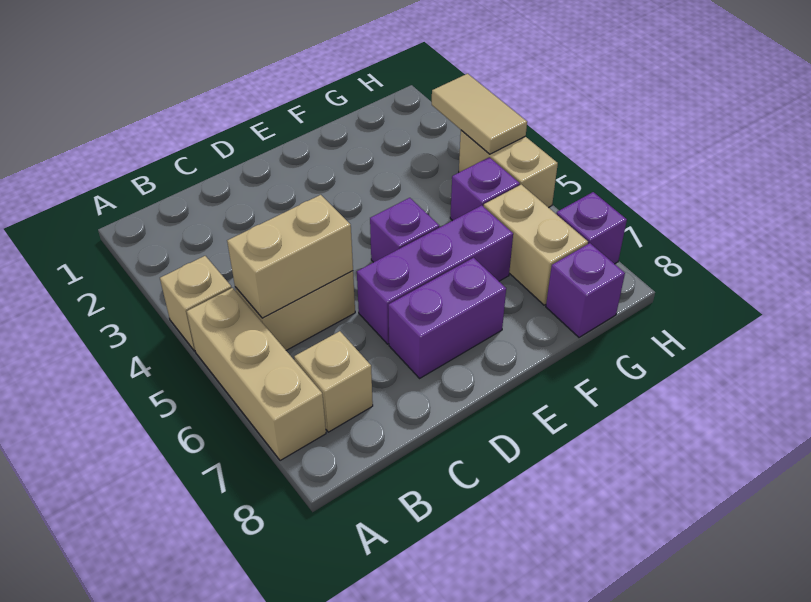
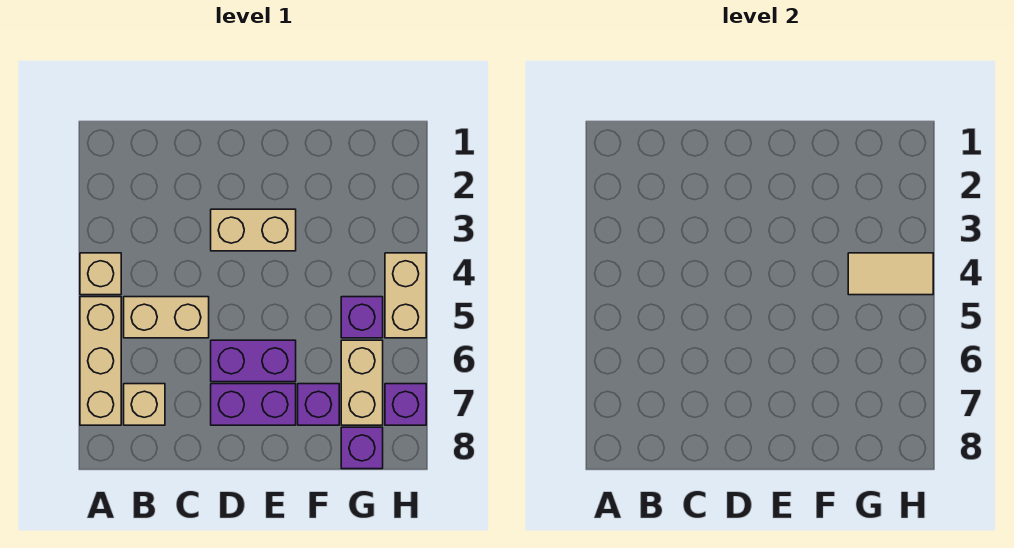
tan 1x2 brick [227,195,353,318] -> tan 1x2 brick moved to [211,209,296,251]
purple 1x3 brick [357,205,513,344] -> purple 1x2 brick [211,340,296,382]
purple 1x1 brick [370,198,439,262] -> purple 1x1 brick moved to [298,384,339,425]
tan 1x2 tile [432,74,527,154] -> tan 1x2 tile turned to [848,253,933,295]

